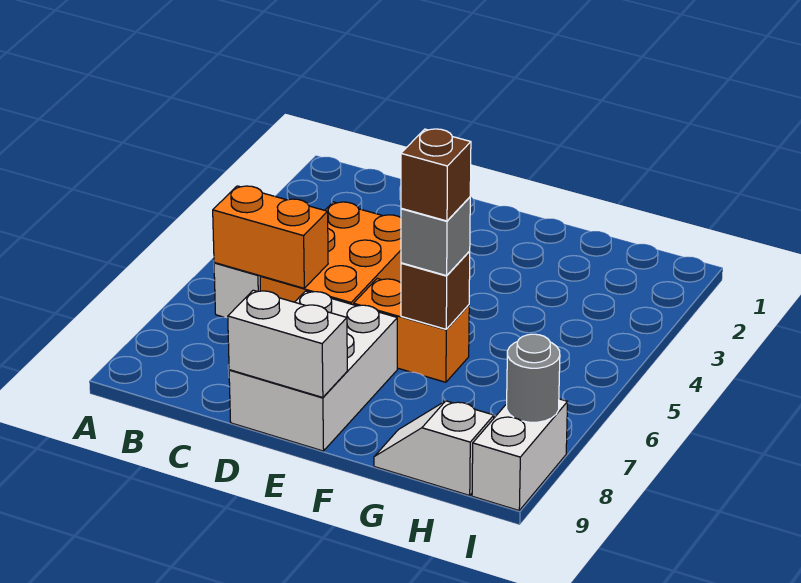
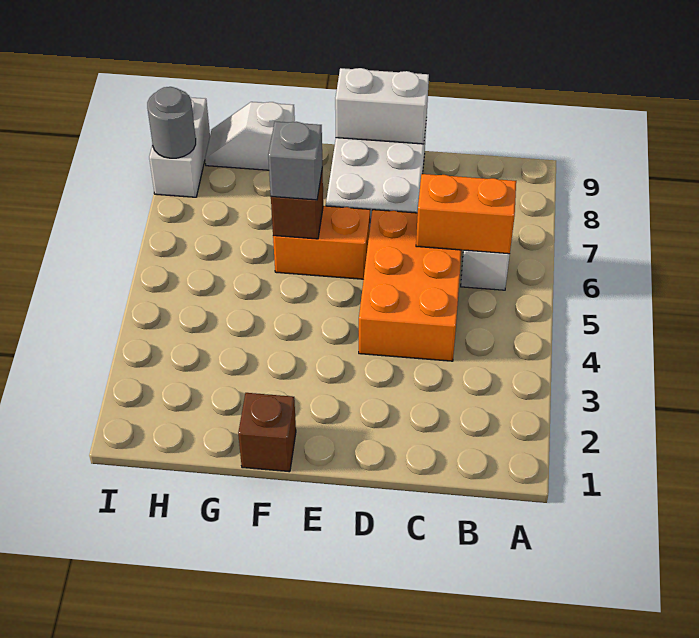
brown 1x1 brick [401,129,471,221] -> brown 1x1 brick moved to [238,393,296,472]
white 1x2 slope [374,401,494,495] -> white 1x2 slope turned to [205,102,295,170]

